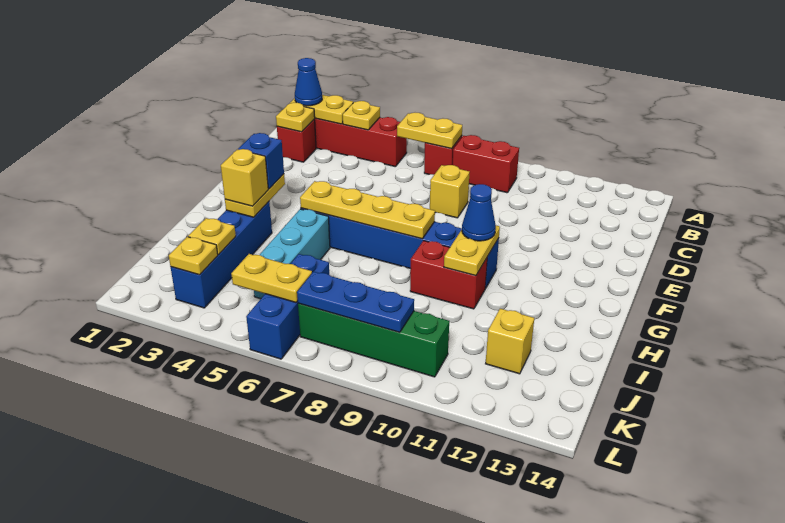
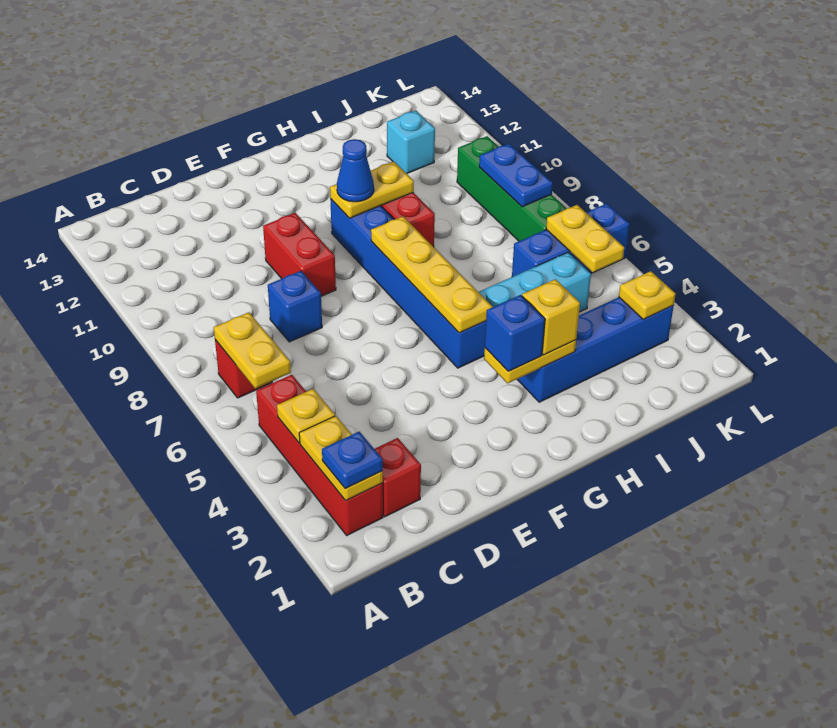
blue 1x1 cone [295,58,322,106] -> blue 1x1 plate [322,432,383,488]
red 1x2 brick [453,135,519,193] -> red 1x2 brick moved to [263,213,336,296]
yellow 1x1 plate [276,103,315,132] -> none
yellow 1x1 brick [430,165,470,218] -> blue 1x1 brick [268,271,322,342]
yellow 1x1 plate [188,218,236,255] -> none
yellow 1x1 brick [486,309,534,374] -> cyan 1x1 brick [387,111,435,174]
blue 1x3 plate [297,271,414,332] -> blue 1x2 plate [479,144,553,207]

